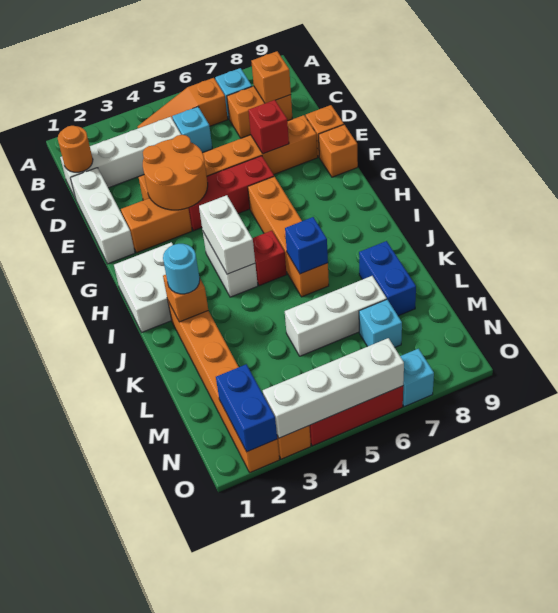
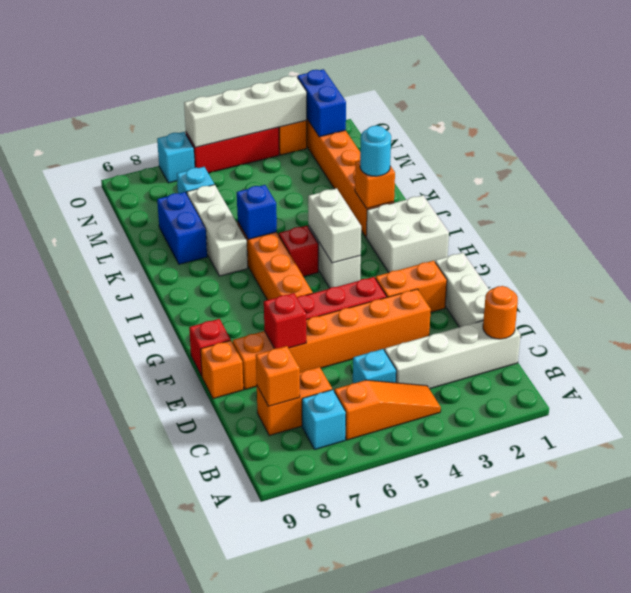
orange 2x2 round brick [143,135,208,210] -> none
orange 1x1 brick [319,125,358,177] -> red 1x1 brick [189,319,231,376]
white 1x3 brick [285,276,387,356] -> white 1x3 brick turned to [187,185,248,276]

